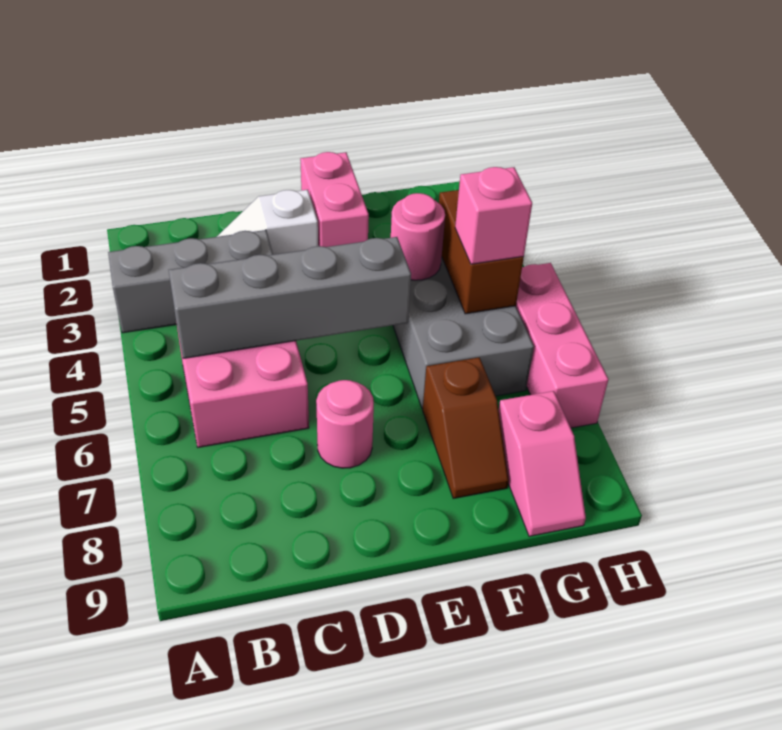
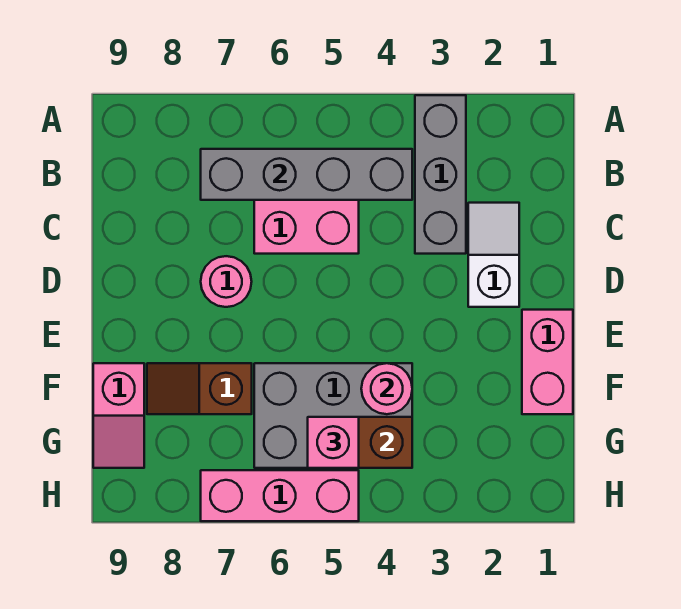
grey 1x4 brick [169,237,411,358] -> grey 1x4 brick turned to [201,149,412,200]
pink 1x2 brick [300,152,369,247] -> pink 1x2 brick turned to [522,310,573,414]
pink 1x2 slope [499,391,586,536] -> pink 1x2 slope turned to [93,363,144,468]

